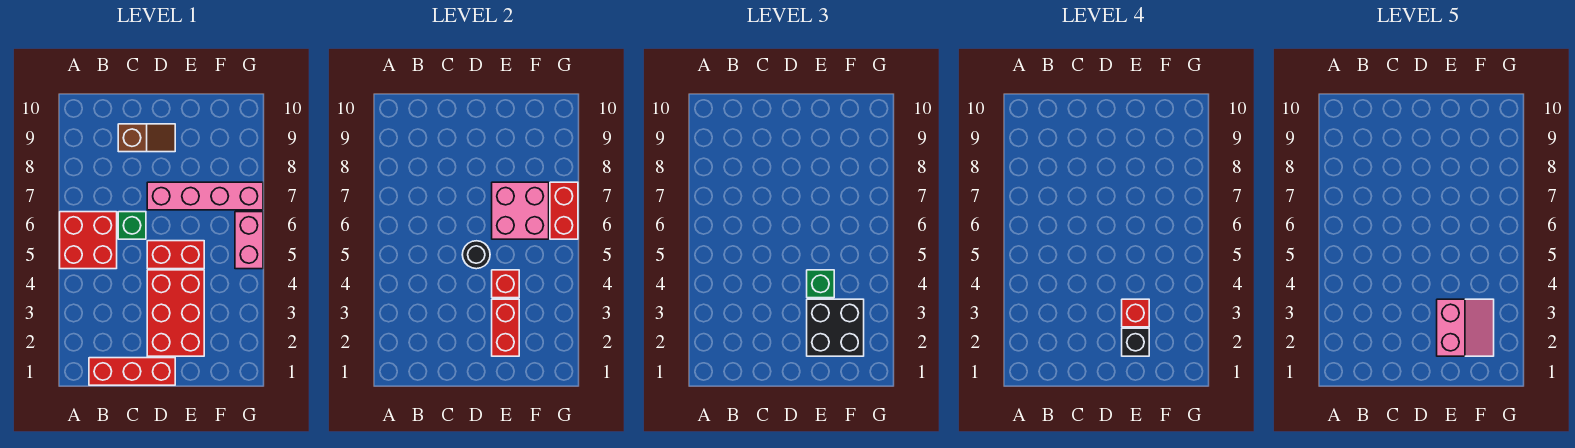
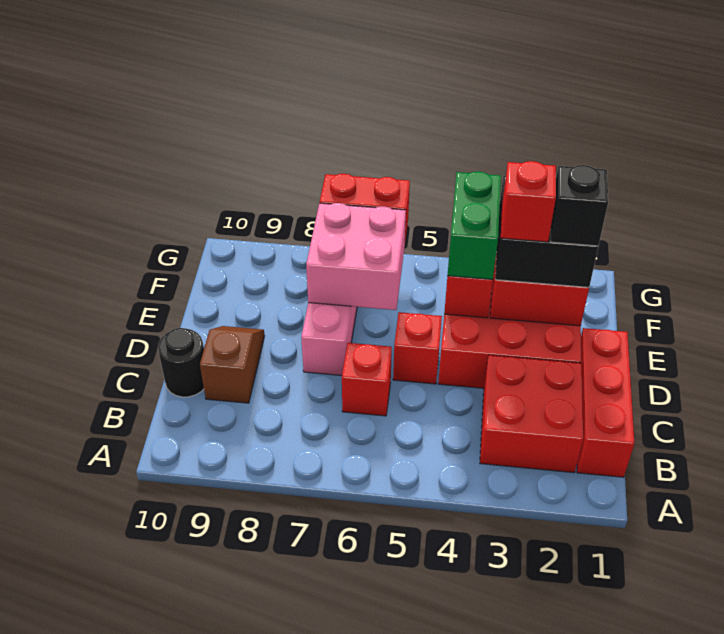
red 2x2 brick [60,212,117,269] -> red 2x2 brick moved to [480,355,583,473]
green 1x1 brick [118,212,146,239] -> red 1x1 brick [342,343,392,416]
red 1x2 brick [147,241,204,269] -> red 1x1 brick [393,312,442,384]
black 1x1 round brick [462,241,490,269] -> black 1x1 round brick moved to [158,328,204,397]
pink 2x2 slope [1437,299,1494,356] -> none
green 1x1 brick [807,270,834,298] -> green 1x2 brick [448,171,501,279]
pink 1x2 brick [235,212,263,269] -> none

